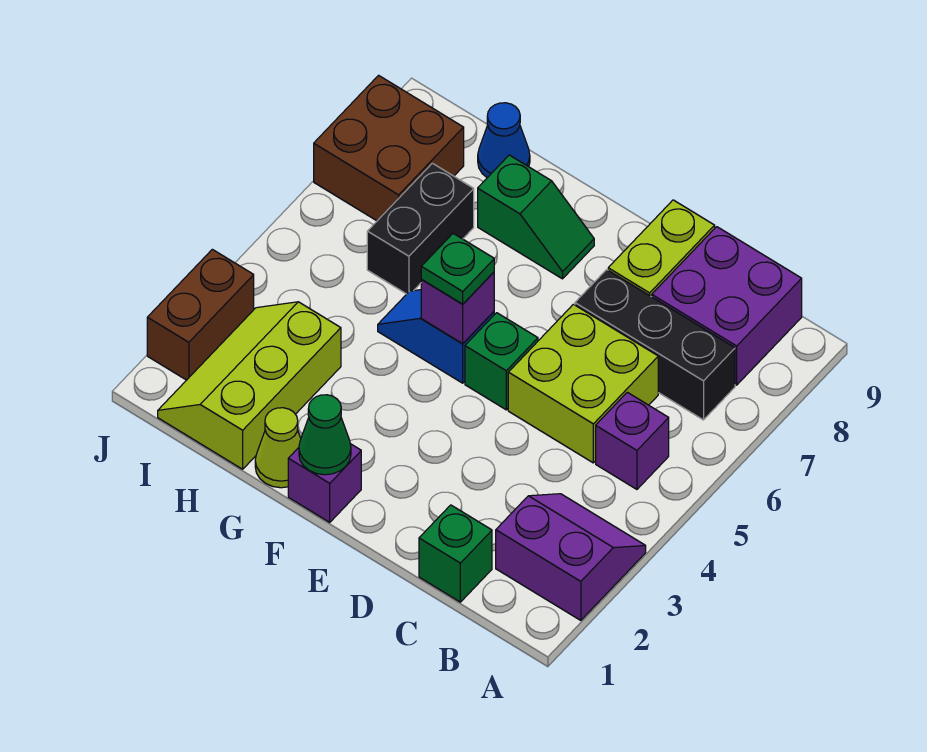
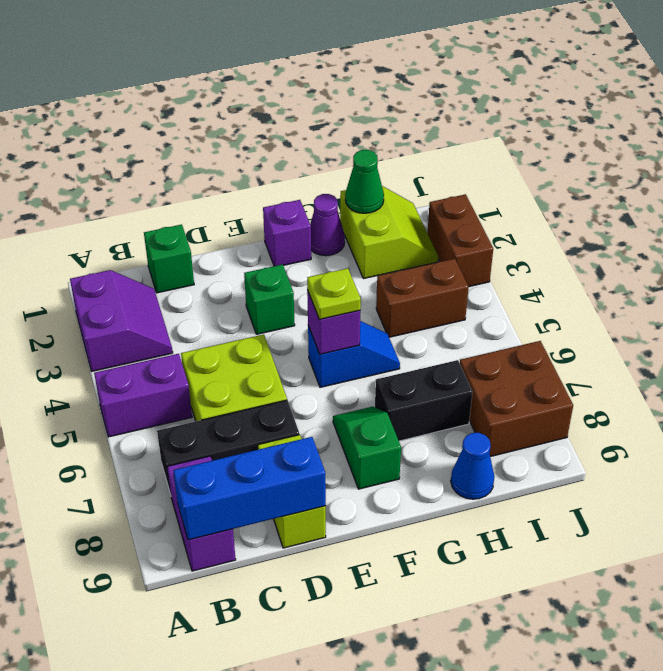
purple 2x2 slope [496,494,646,620] -> purple 2x2 slope turned to [70,270,173,371]
purple 1x1 brick [596,392,669,489] -> purple 1x2 brick [94,354,192,437]
purple 2x2 brick [652,227,802,385] -> purple 1x2 brick [167,456,236,571]
none -> blue 1x3 brick [173,437,326,540]
green 1x1 brick [465,313,538,410] -> green 1x1 brick moved to [244,265,295,334]
green 1x1 cone [299,395,351,475] -> green 1x1 cone moved to [345,150,384,213]
green 1x1 plate [421,234,494,304] -> lime 1x1 plate [307,268,361,319]
green 1x2 slope [478,155,594,279] -> green 1x2 slope turned to [333,407,401,489]
lime 1x1 cone [255,408,301,488] -> purple 1x1 cone [310,194,345,256]
lime 2x3 slope [158,302,341,469] -> lime 2x2 slope [340,186,438,279]
none -> brown 1x2 brick [376,259,469,337]
black 1x2 brick [367,163,474,294] -> black 1x2 brick turned to [375,360,472,441]

